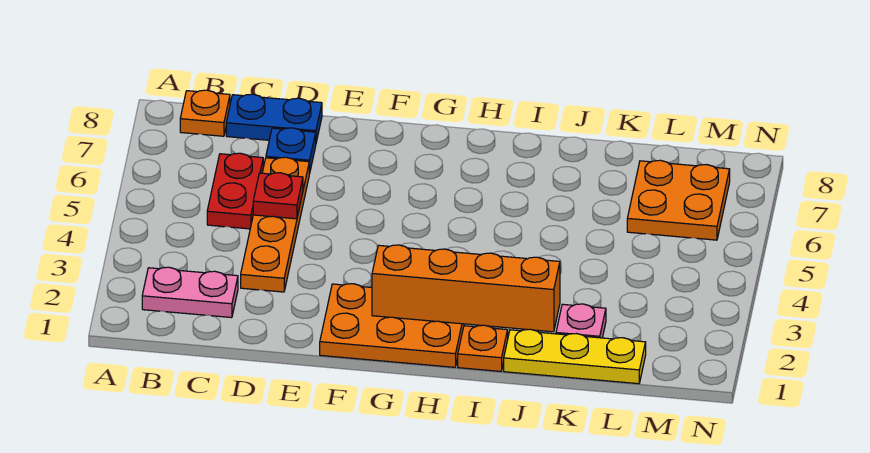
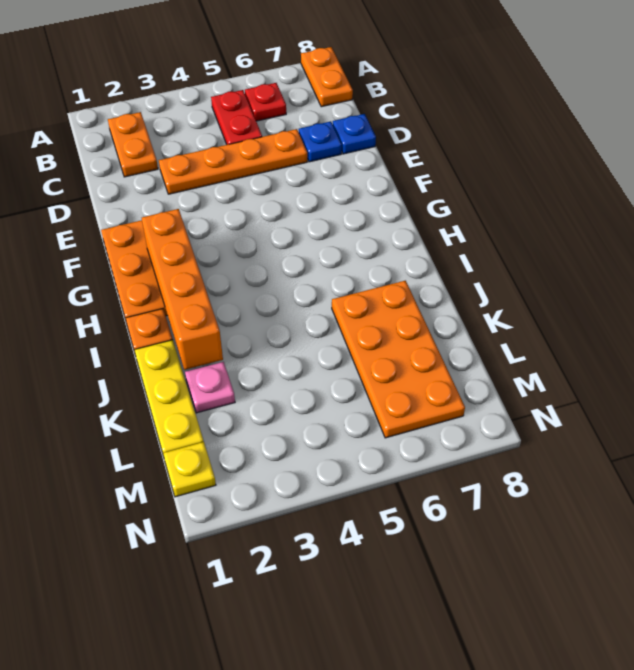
pink 1x2 plate [142,267,238,318] -> orange 1x2 plate [108,112,158,177]
orange 1x1 plate [180,90,230,136] -> orange 1x2 plate [301,47,353,107]
red 1x2 plate [207,153,263,229] -> red 1x2 plate turned to [211,90,262,145]
blue 1x2 plate [226,94,322,142] -> blue 1x1 plate [333,114,376,154]
red 1x1 plate [253,173,303,219] -> red 1x1 plate moved to [245,83,286,121]
orange 2x2 plate [627,160,730,240] -> orange 2x4 plate [332,281,465,438]
none -> yellow 1x1 plate [163,442,216,497]

